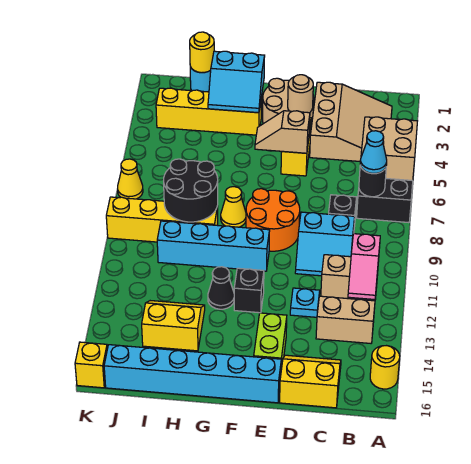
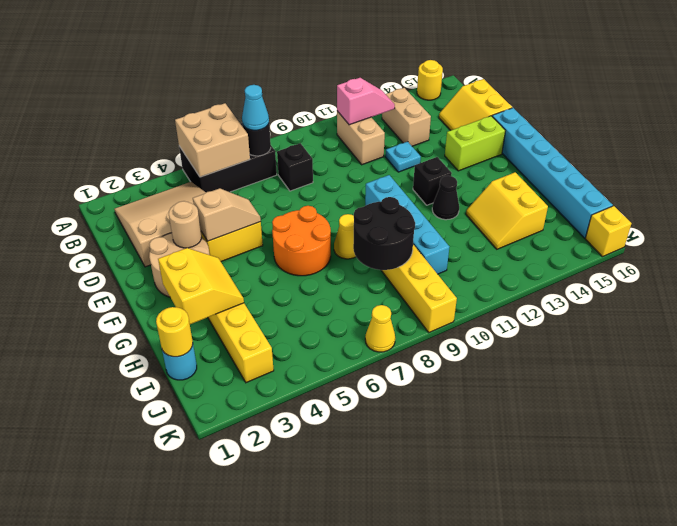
cyan 2x2 slope [295,212,355,276] -> none
tan 1x2 slope [255,111,310,153] -> tan 1x2 slope turned to [193,188,261,241]
orange 2x2 round brick [246,189,300,251] -> orange 2x2 round brick moved to [272,206,331,276]
cyan 2x2 slope [208,51,265,113] -> yellow 2x2 slope [158,248,244,324]

